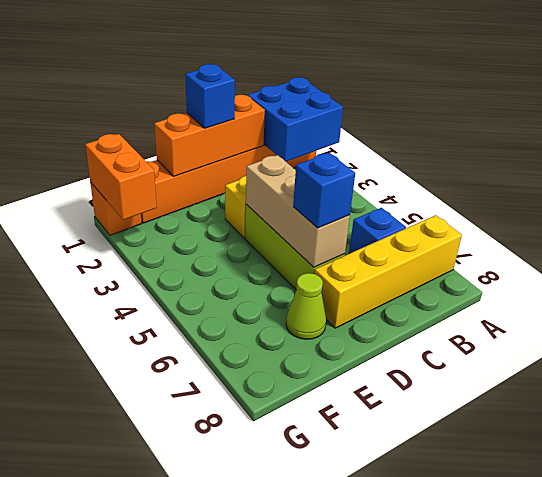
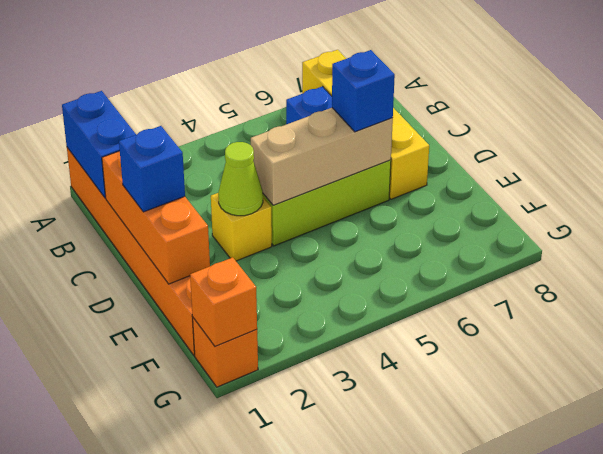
blue 2x2 brick [248,77,343,162] -> blue 1x2 brick [62,91,136,198]
lime 1x1 cone [286,273,326,339] -> lime 1x1 cone moved to [218,142,263,216]
orange 1x2 brick [85,134,157,220] -> orange 1x1 brick [190,257,257,347]

